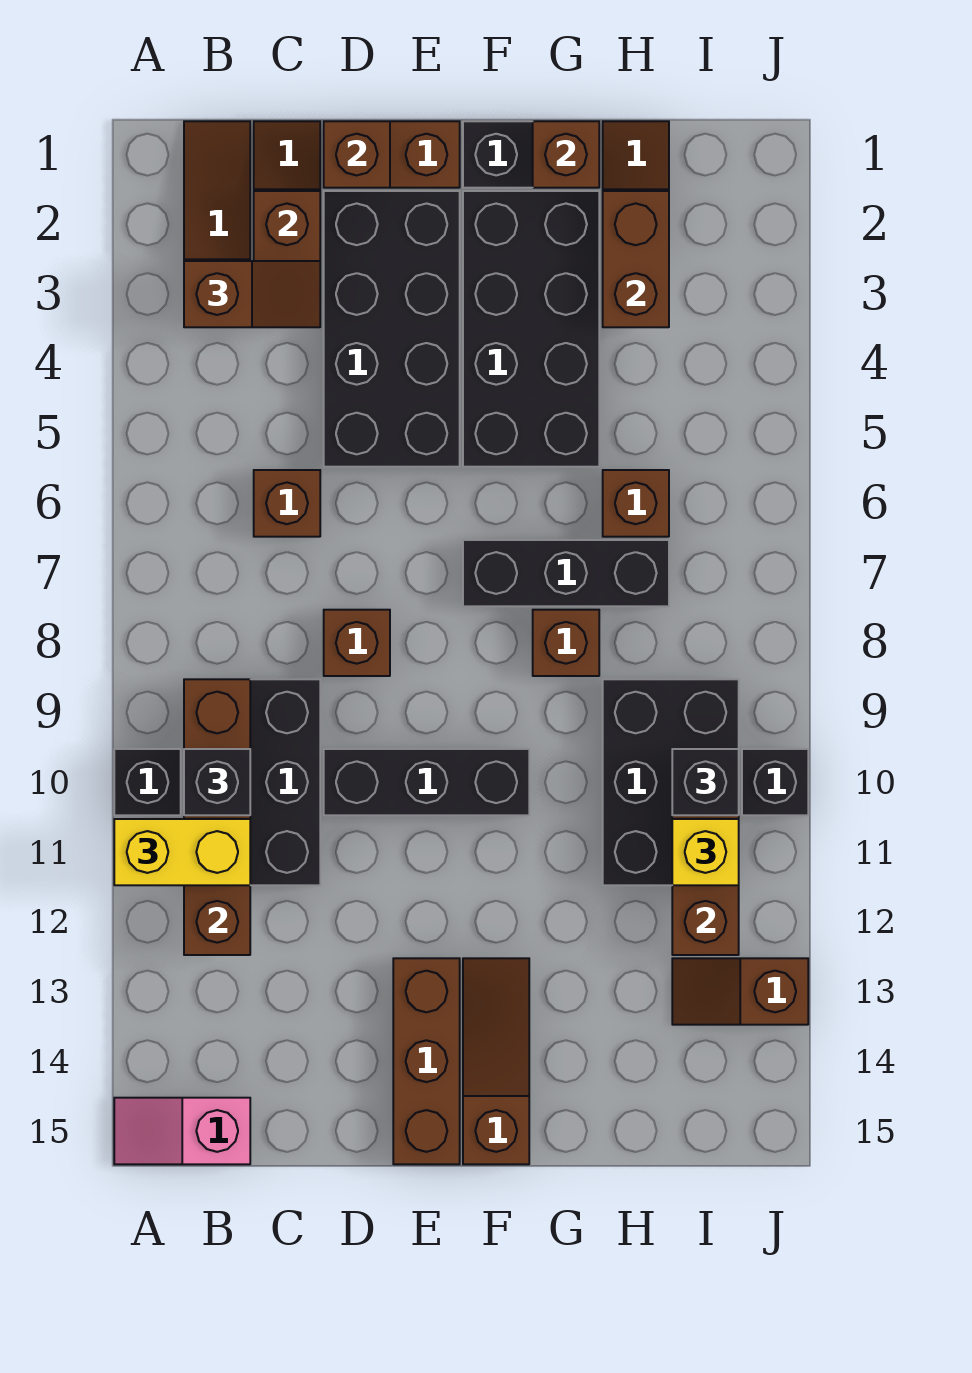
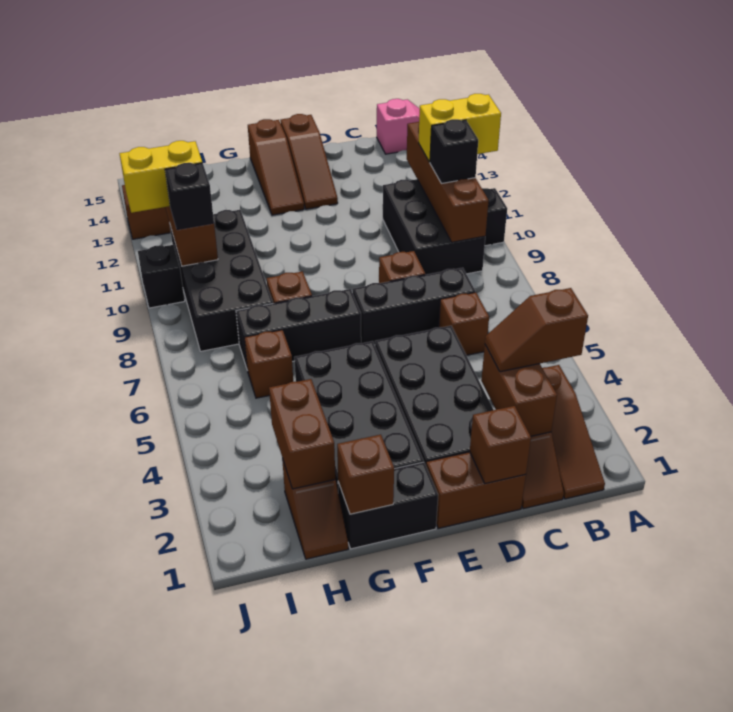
black 1x3 brick [324,749,529,815] -> black 1x3 brick moved to [353,268,475,345]
brown 1x3 brick [393,958,460,1164] -> brown 1x3 slope [280,114,338,209]
black 2x3 brick [603,679,739,885] -> black 2x4 brick [170,210,273,351]
yellow 1x1 brick [672,819,739,885] -> yellow 1x2 brick [120,141,202,213]

